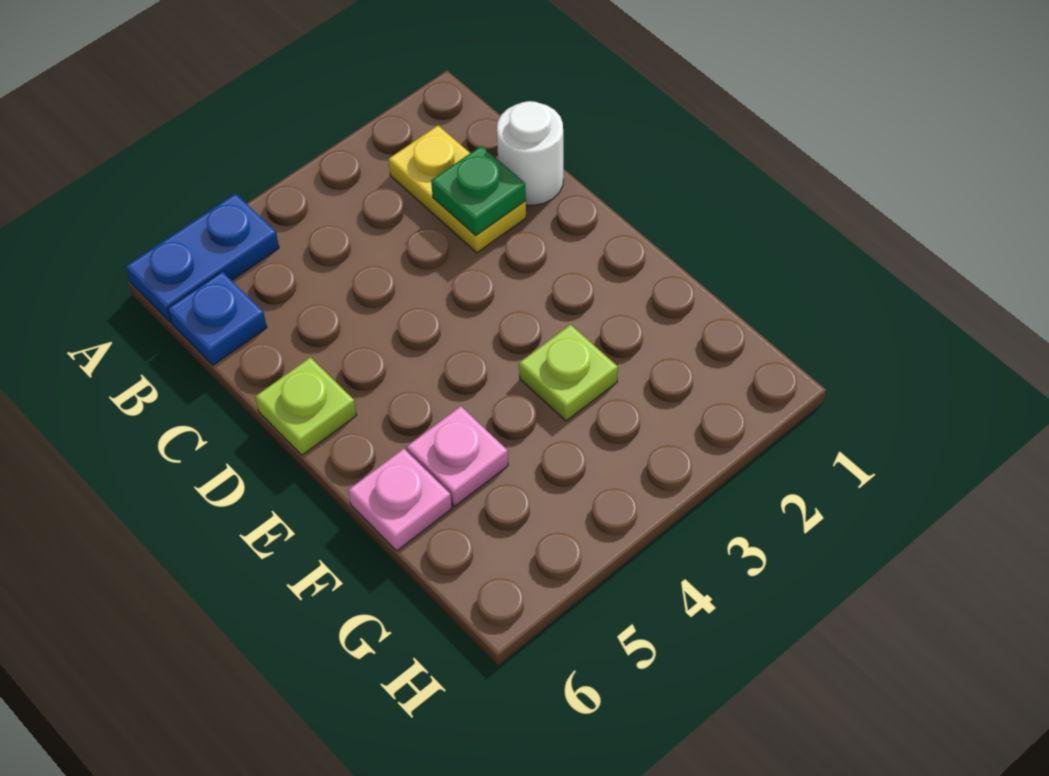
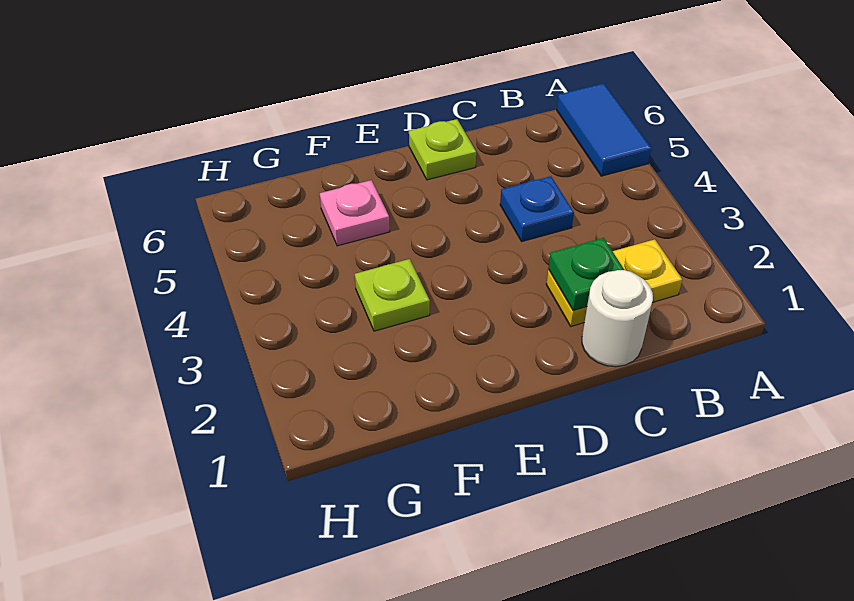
blue 1x2 plate [126,194,279,322] -> blue 1x2 tile [557,83,651,176]
blue 1x1 plate [168,272,267,365] -> blue 1x1 plate moved to [500,176,574,242]
pink 1x1 plate [348,449,452,551] -> none

